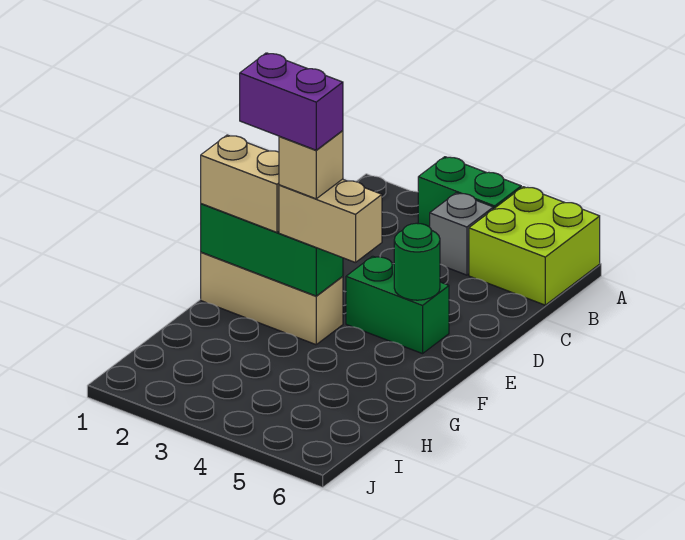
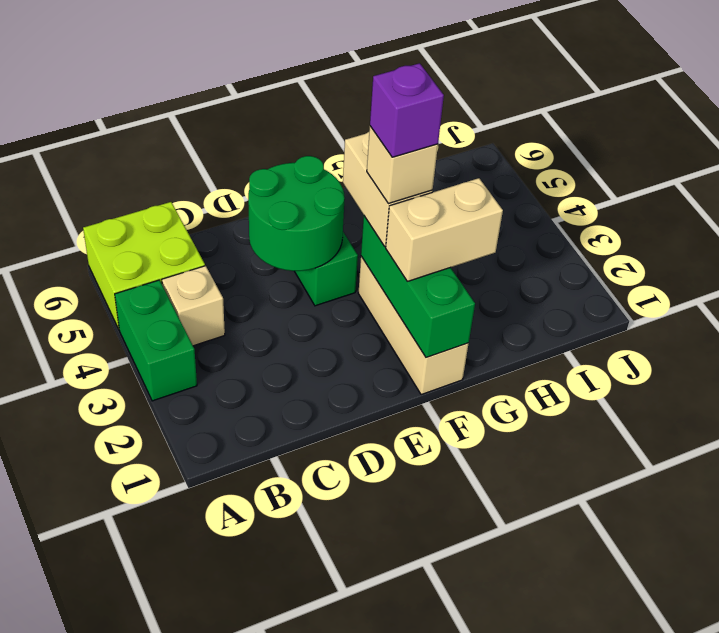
grey 1x1 brick [430,193,493,275] -> tan 1x1 brick [162,266,225,346]
green 1x1 round brick [394,223,440,300] -> green 2x2 round brick [248,156,345,271]
tan 1x2 brick [201,135,279,232] -> tan 1x2 brick turned to [386,178,503,281]
purple 1x2 brick [240,53,343,150] -> purple 1x1 brick [370,63,444,157]

